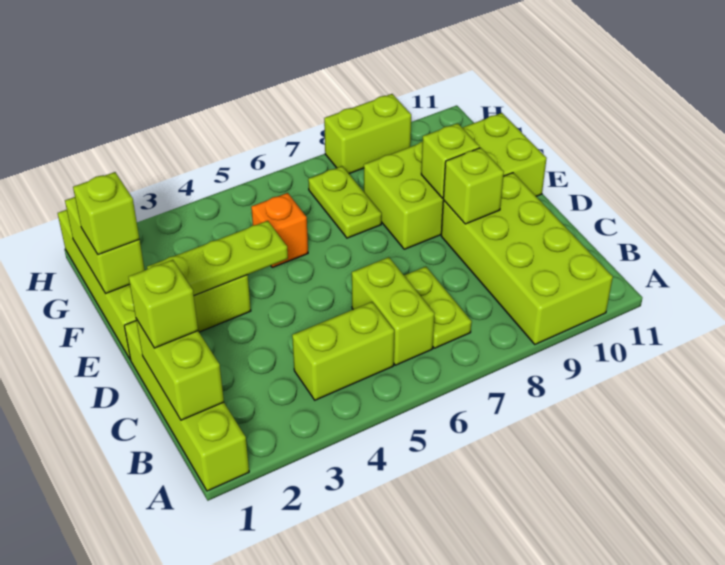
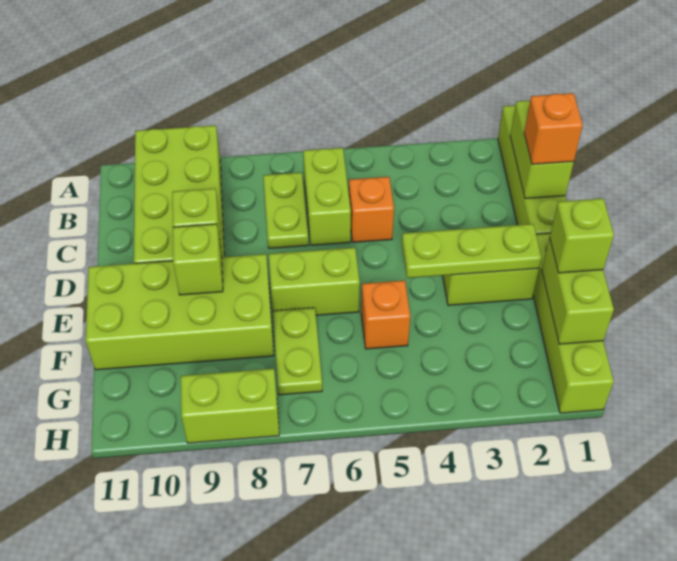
lime 1x2 brick [292,302,394,400] -> lime 1x2 brick moved to [269,248,360,315]
lime 1x1 brick [129,260,198,348] -> orange 1x1 brick [524,93,583,164]
none -> orange 1x1 brick [349,177,394,242]

